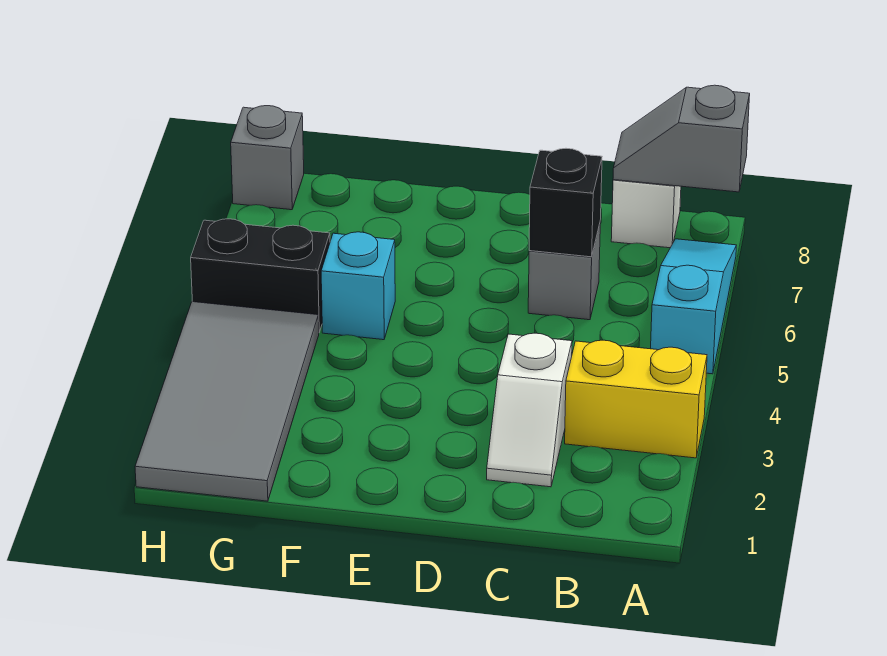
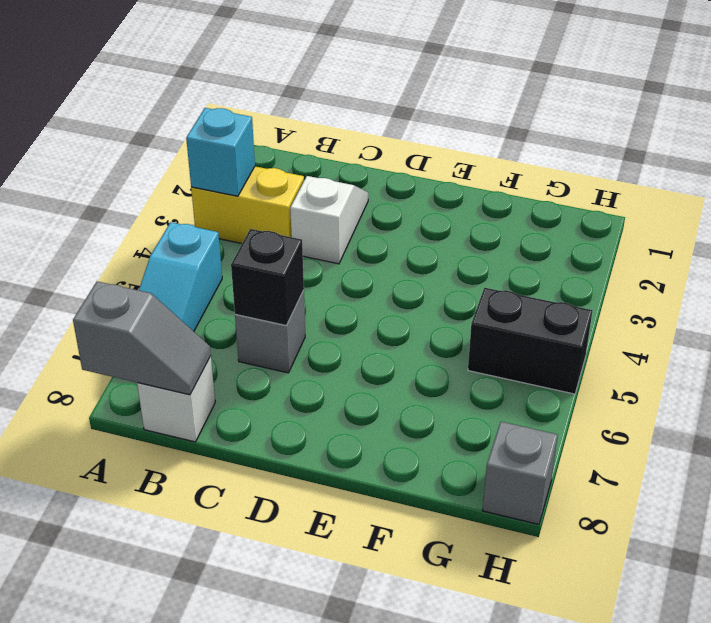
cyan 1x1 brick [321,232,395,340] -> cyan 1x1 brick moved to [186,108,255,196]
grey 2x4 tile [135,302,319,501] -> none

